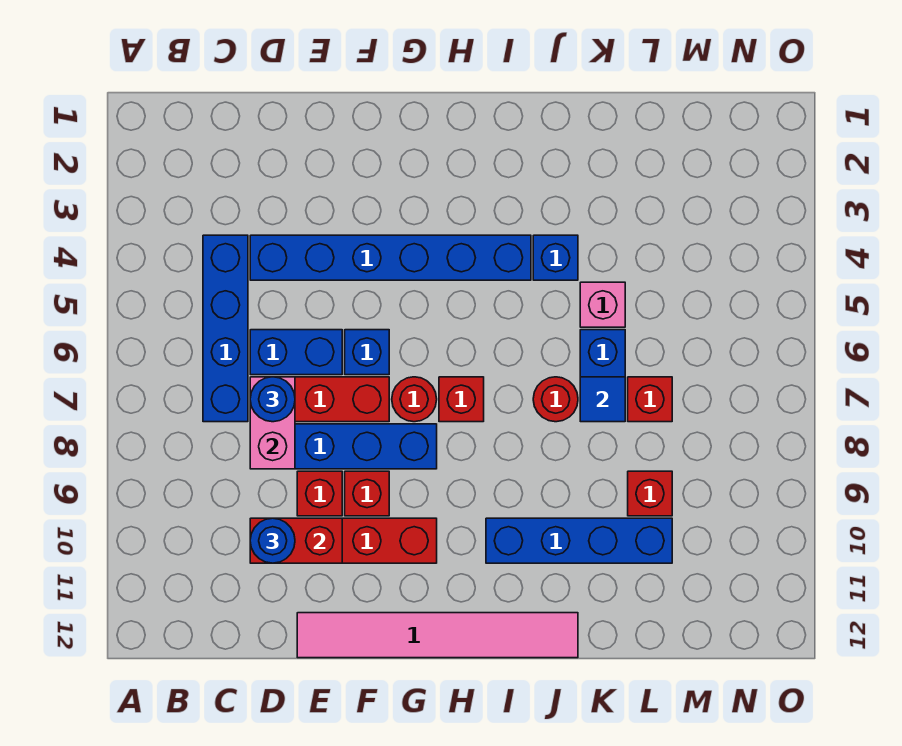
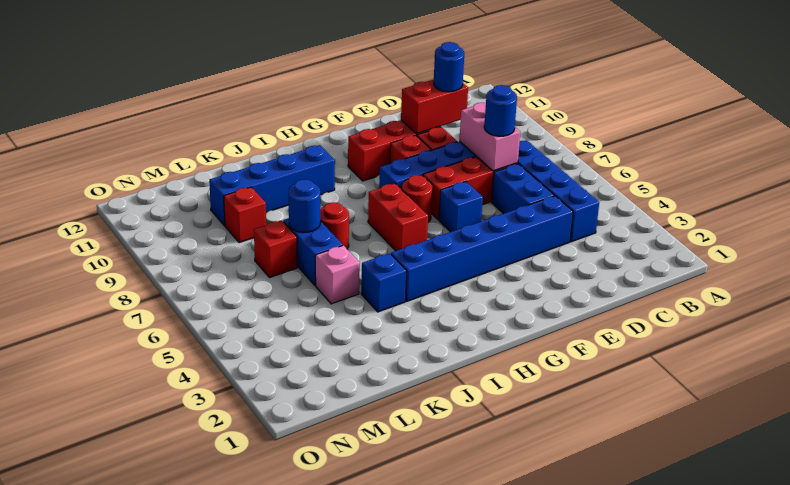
blue 1x2 brick [250,330,342,375] -> blue 1x2 brick turned to [492,164,554,214]
pink 1x6 tile [297,613,578,658] -> none
red 1x1 brick [439,377,484,422] -> red 1x2 brick [368,183,428,251]
blue 1x1 tile [580,377,625,422] -> blue 1x1 round brick [289,179,320,232]

